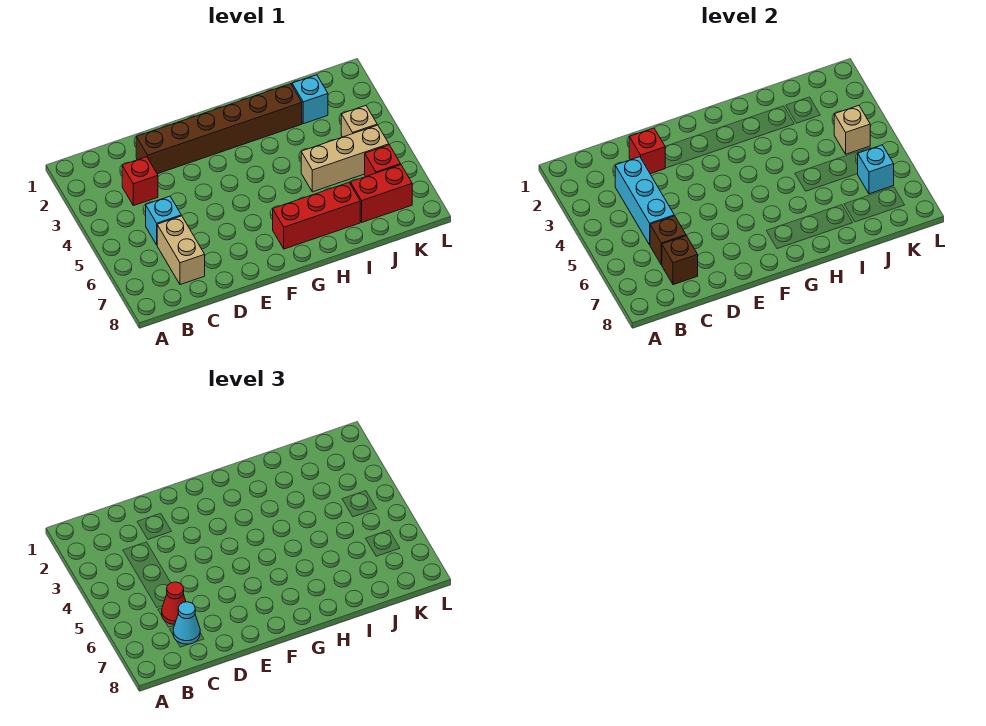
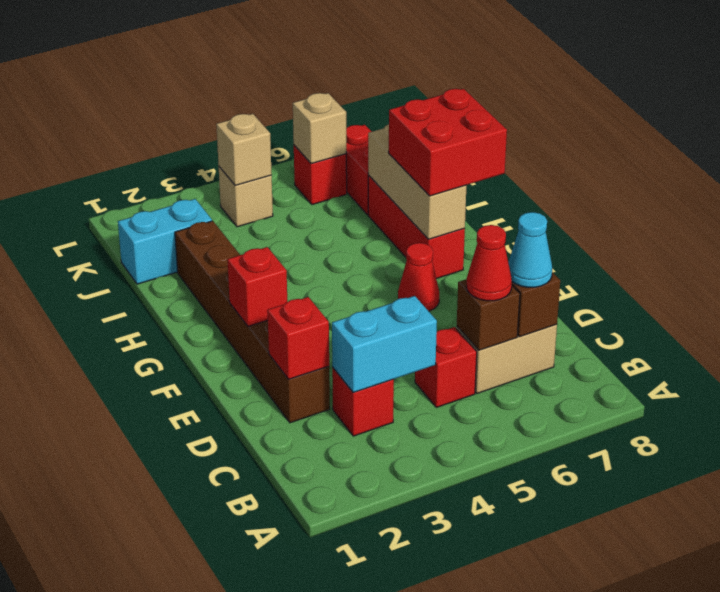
cyan 1x3 brick [615,157,674,245] -> cyan 1x2 brick [332,296,437,392]
cyan 1x1 brick [146,196,181,245] -> red 1x1 brick [415,327,477,407]
none -> red 1x1 brick [227,247,287,326]
none -> red 1x1 cone [398,243,439,311]
none -> red 2x2 brick [389,89,507,196]
tan 1x3 brick [301,125,389,192] -> tan 1x3 brick moved to [368,124,466,239]
cyan 1x1 brick [292,75,328,124] -> cyan 1x2 brick [118,199,212,284]
cyan 1x1 brick [858,145,894,194] -> tan 1x1 brick [293,93,346,164]

